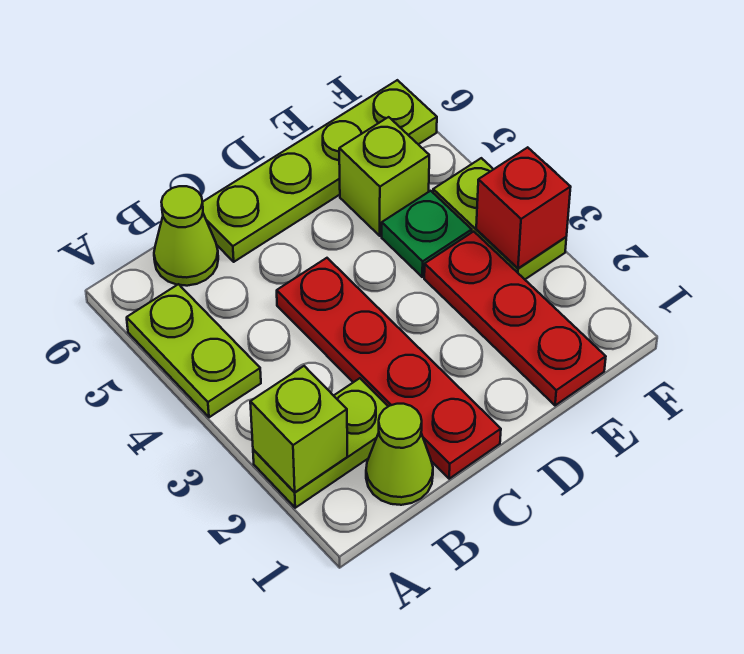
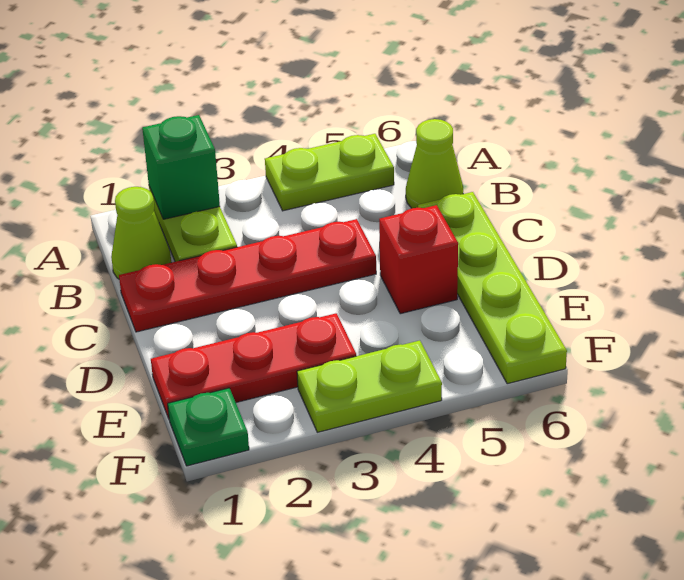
lime 1x1 brick [250,366,347,492] -> green 1x1 brick [142,115,220,219]
green 1x1 plate [382,191,472,277] -> green 1x1 plate moved to [168,388,249,466]
lime 1x1 brick [339,117,429,236] -> none
red 1x1 brick [476,147,571,268] -> red 1x1 brick moved to [379,205,458,314]

